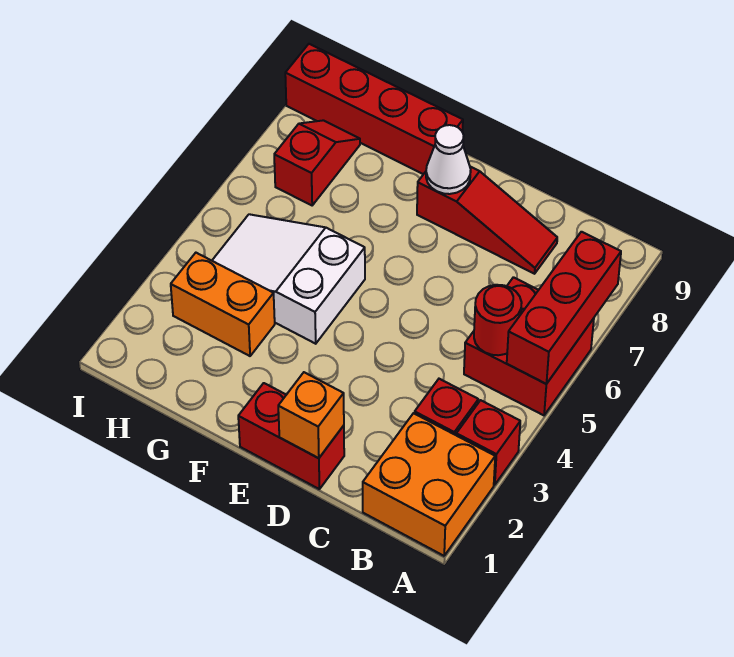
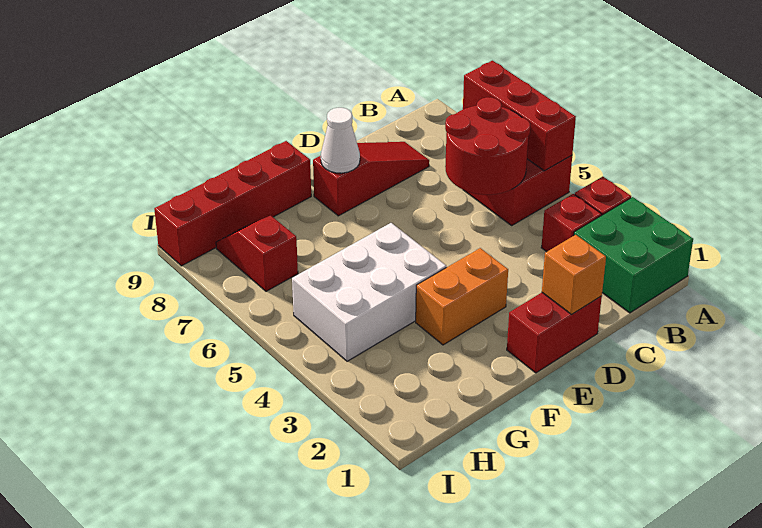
orange 2x2 brick [363,413,495,556] -> green 2x2 brick [574,197,693,313]
red 1x1 round brick [474,285,522,355] -> red 2x2 round brick [445,97,530,195]
white 2x3 slope [212,214,365,344] -> white 2x3 brick [292,223,446,361]
orange 1x2 brick [171,253,275,356] -> orange 1x2 brick moved to [416,248,508,345]

